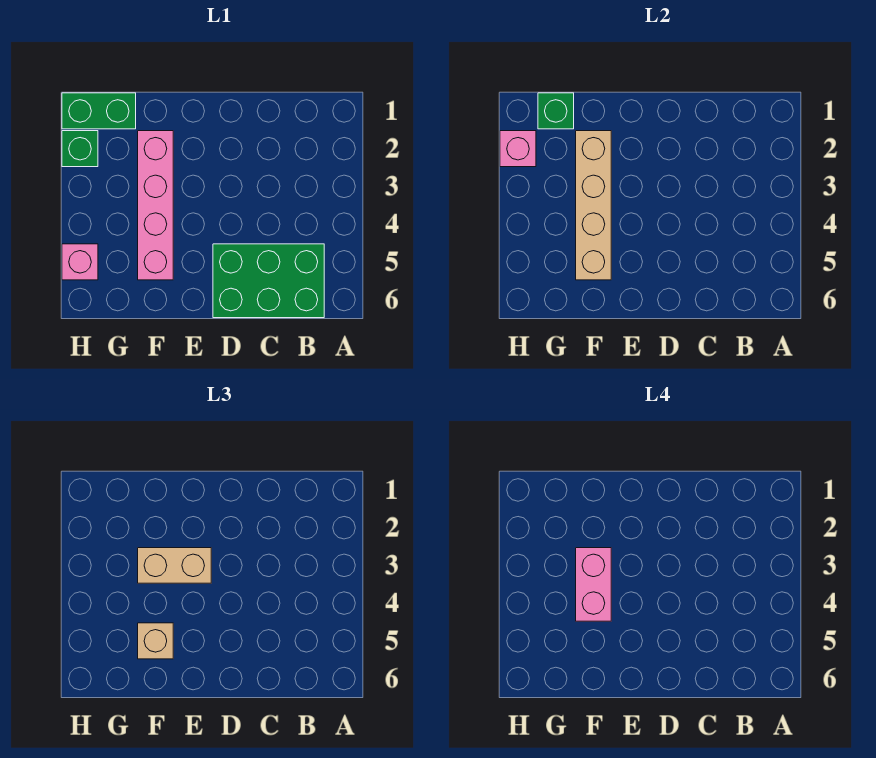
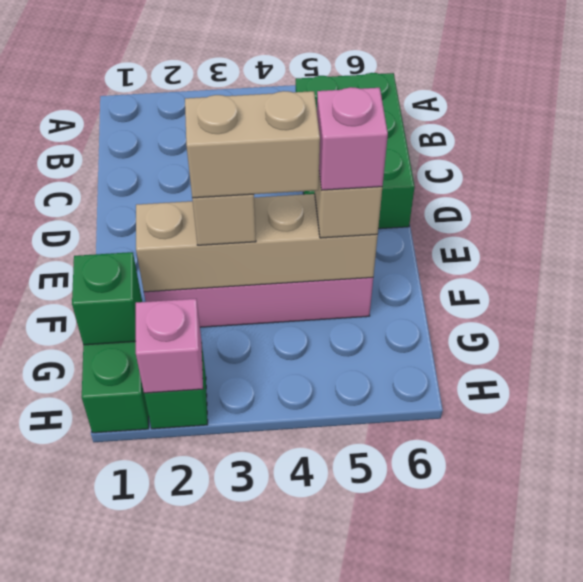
pink 1x2 brick [576,548,611,621] -> tan 1x2 brick [185,91,320,198]
pink 1x1 brick [62,244,98,280] -> pink 1x1 brick moved to [317,87,388,190]

